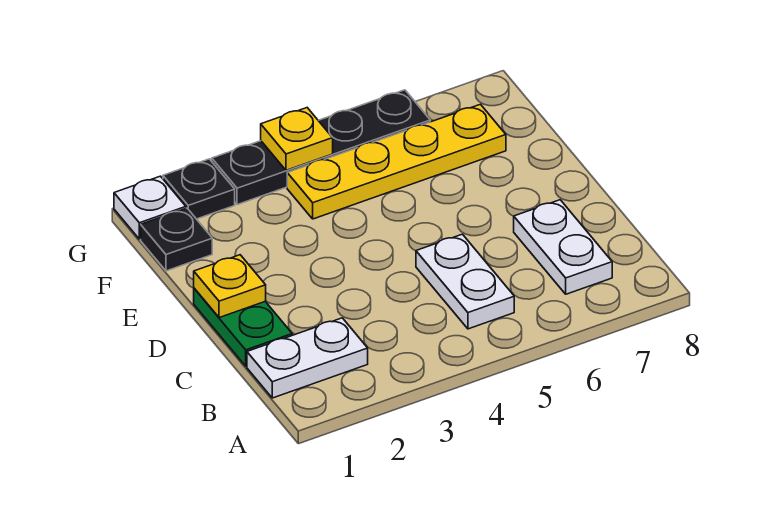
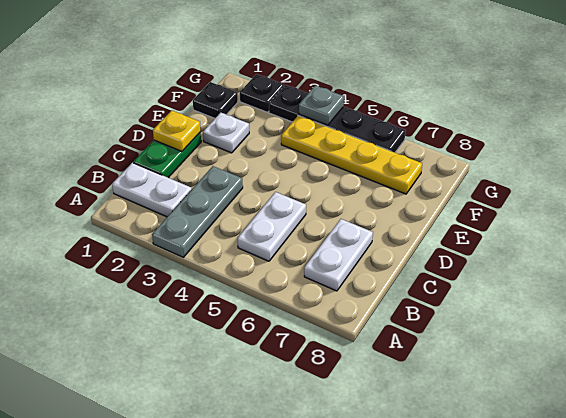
none -> grey 1x3 plate [152,166,243,257]
white 1x1 plate [114,176,186,239] -> white 1x1 plate moved to [203,113,249,153]
yellow 1x1 plate [261,108,333,170] -> grey 1x1 plate [299,86,344,125]

